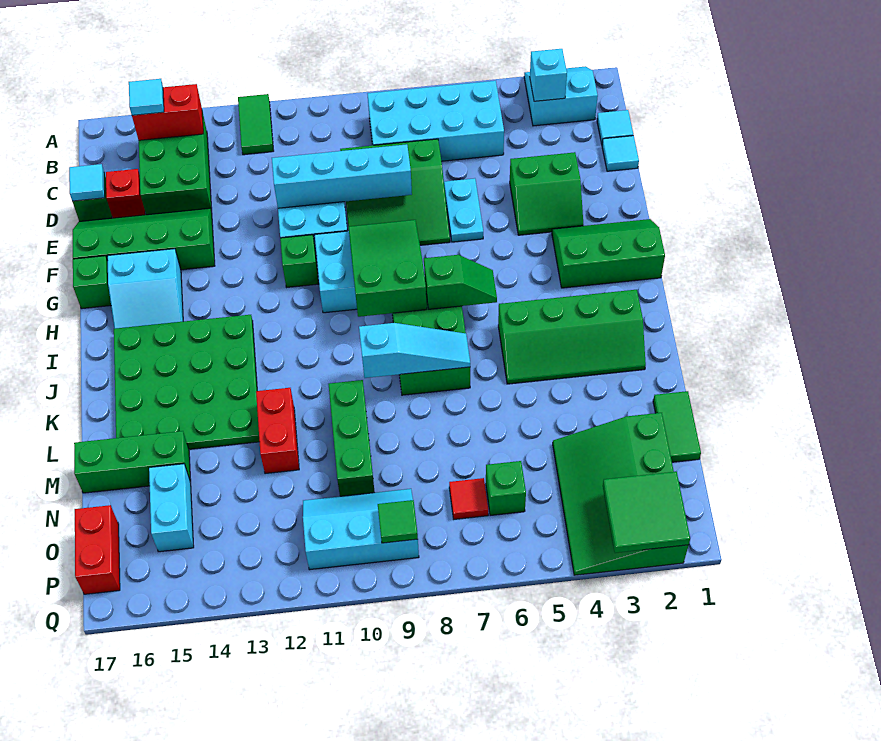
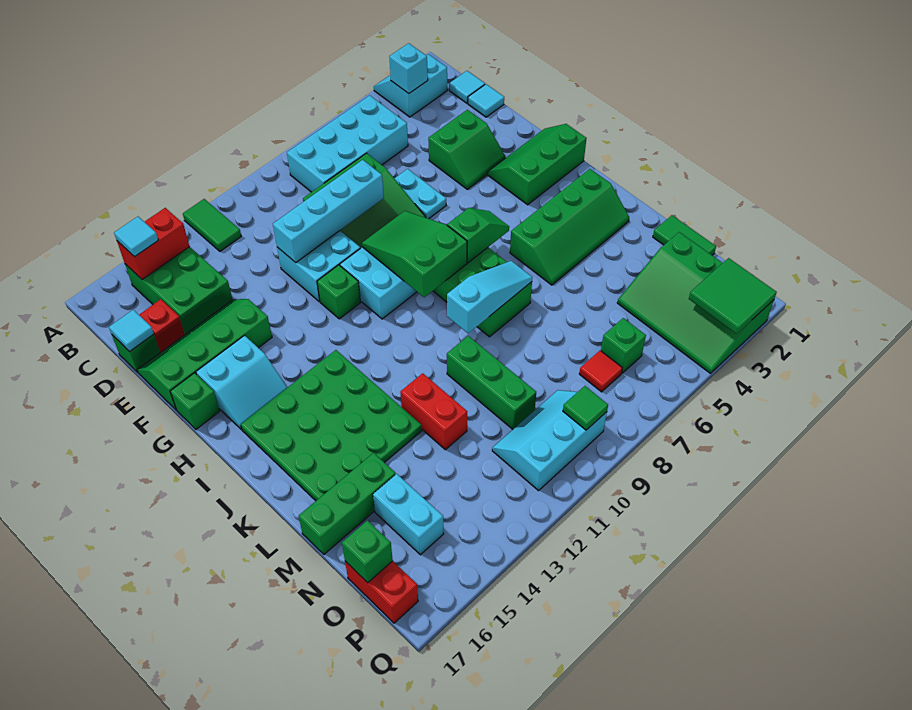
none -> green 1x1 brick [342,520,393,583]

